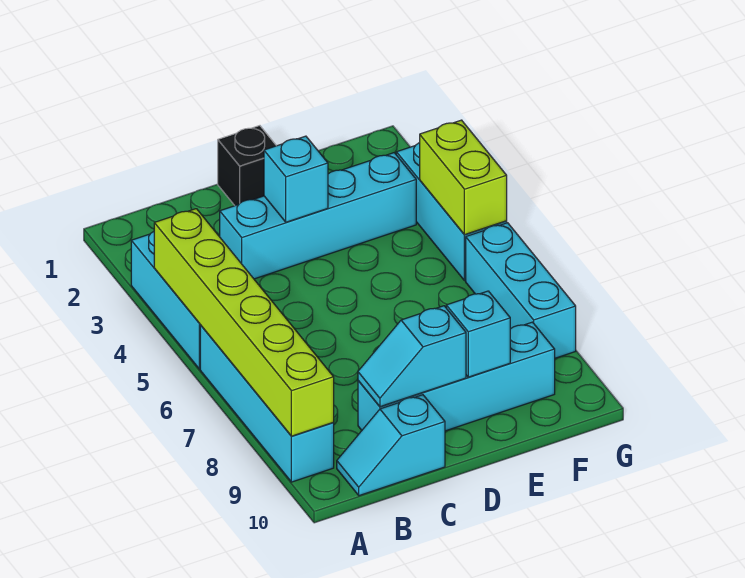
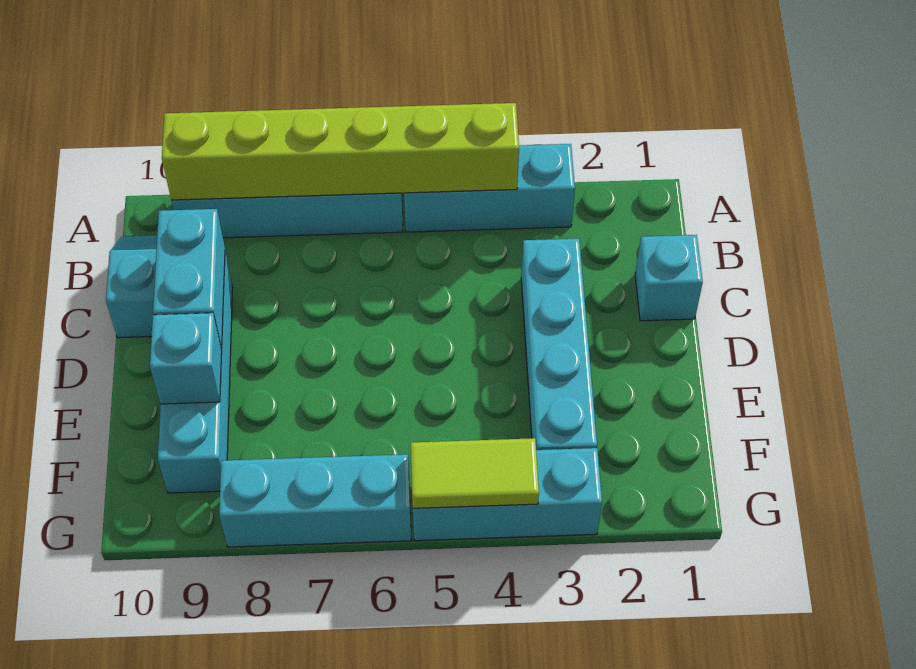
cyan 1x2 slope [358,306,466,407] -> cyan 1x2 brick [153,209,225,349]
black 1x1 brick [218,126,276,205] -> none
cyan 1x1 brick [264,136,328,222] -> cyan 1x1 brick moved to [635,235,703,321]
lime 1x2 brick [420,120,507,235] -> lime 1x2 tile [411,438,539,508]

